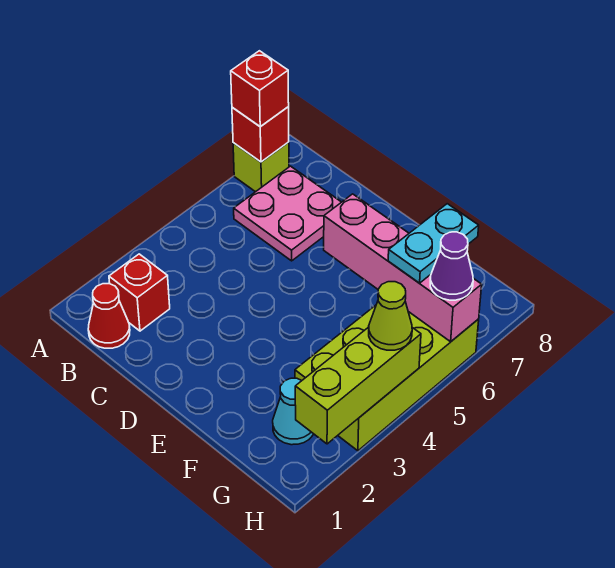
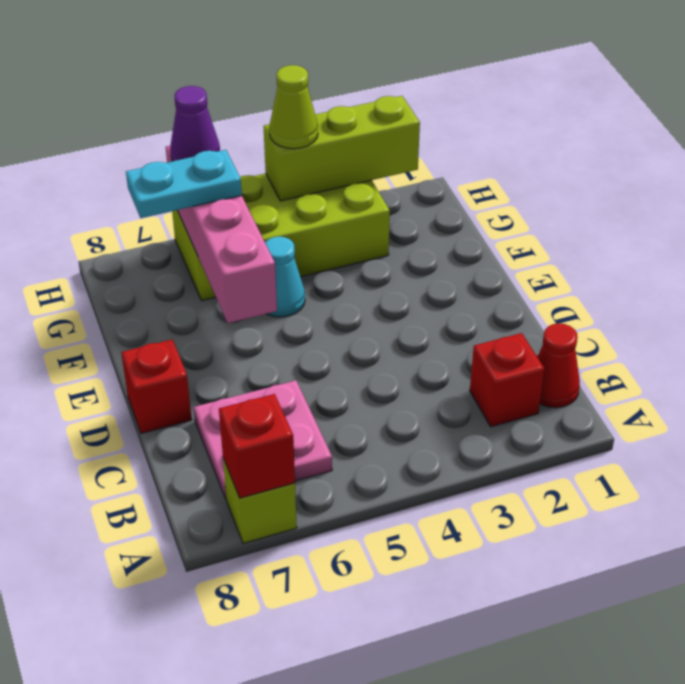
red 1x1 brick [231,51,289,127] -> red 1x1 brick moved to [121,339,192,433]
cyan 1x1 cone [273,378,313,445] -> cyan 1x1 cone moved to [265,237,305,317]

